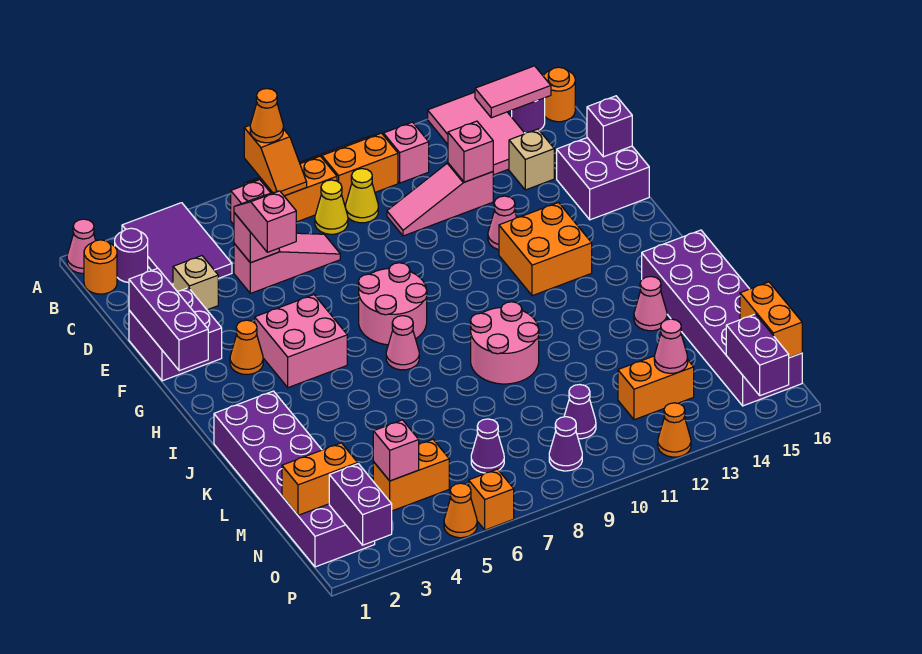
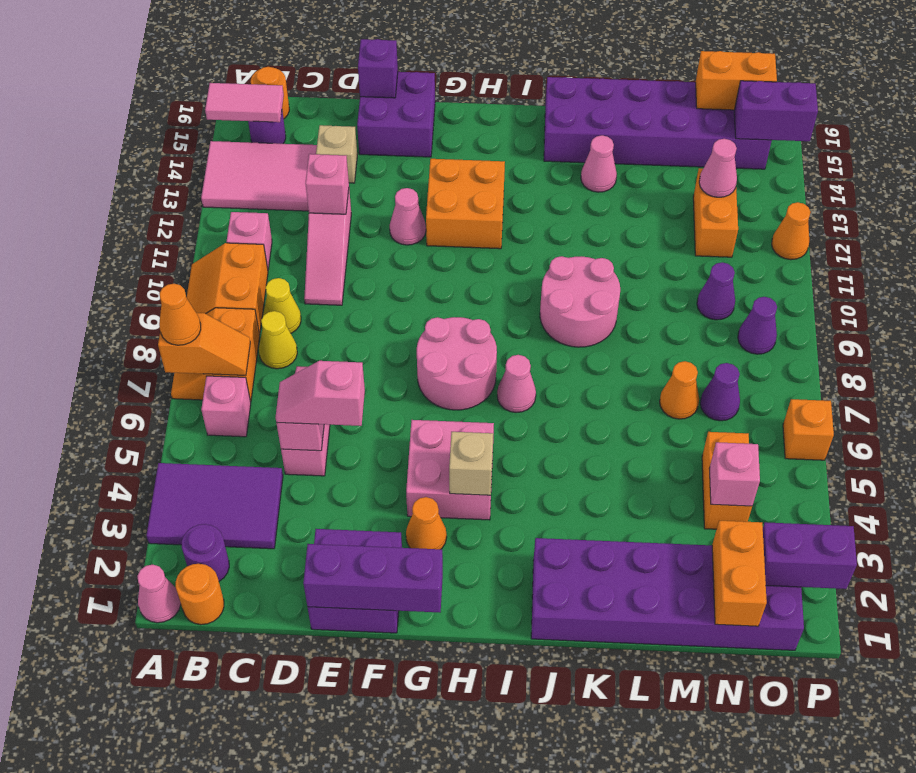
pink 1x2 tile [475,66,551,118] -> pink 1x2 tile turned to [205,83,284,122]
tan 1x1 brick [173,256,218,310] -> tan 1x1 brick moved to [449,432,493,496]
orange 1x1 cone [444,483,477,538] -> orange 1x1 cone moved to [660,361,699,419]

